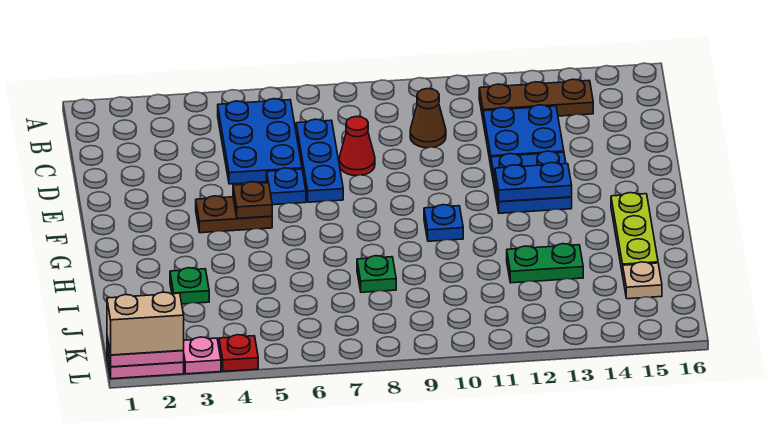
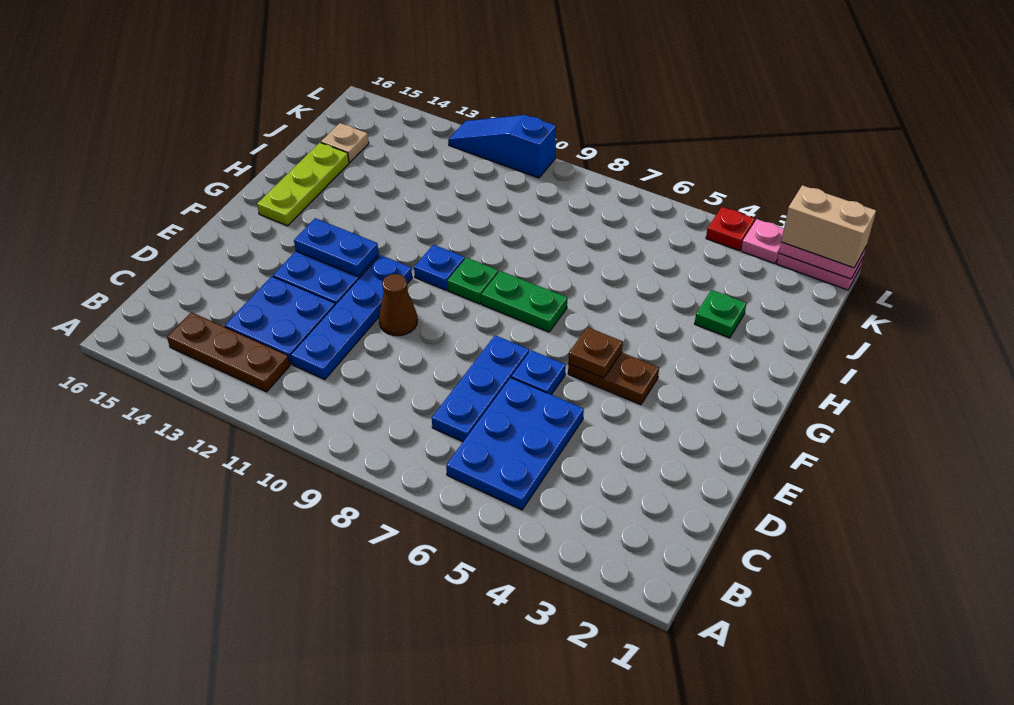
brown 1x1 cone [410,89,446,148] -> brown 1x1 cone moved to [379,274,417,336]
none -> blue 1x4 plate [291,255,412,380]
red 1x1 cone [339,116,375,176] -> none
green 1x1 plate [357,256,396,292] -> green 1x1 plate moved to [447,258,498,304]
green 1x2 plate [507,244,583,283] -> green 1x2 plate moved to [481,271,567,332]
none -> blue 1x3 slope [448,115,556,178]

